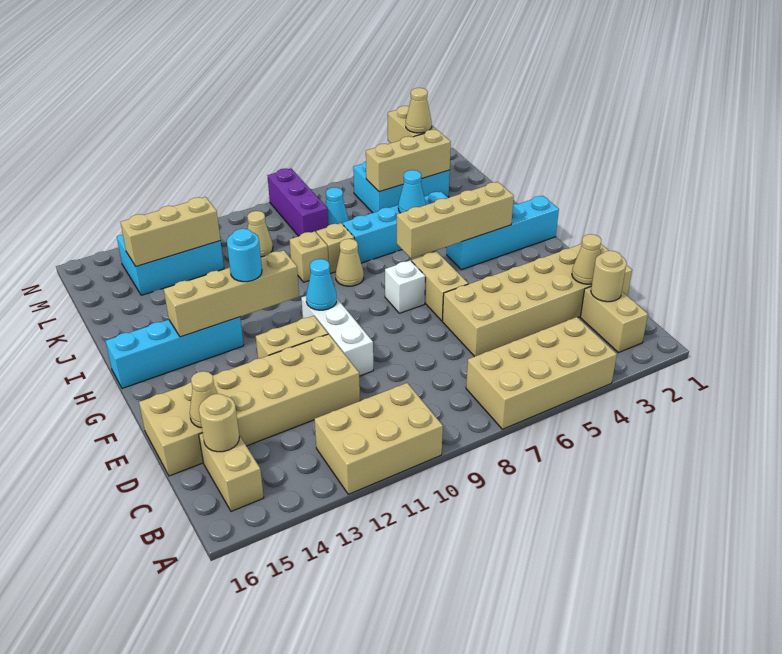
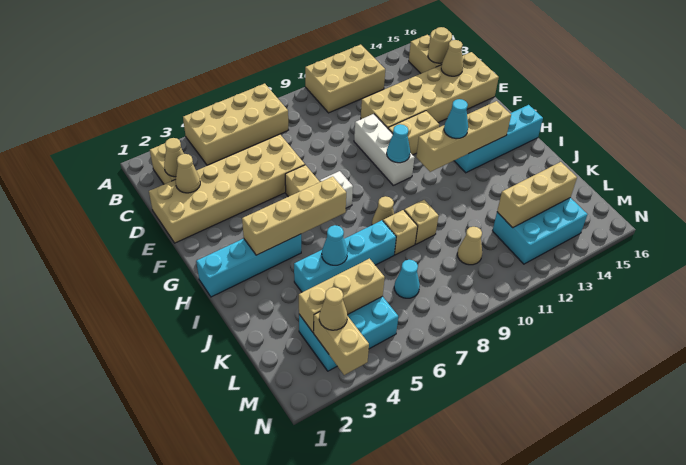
tan 1x1 round brick [591,251,627,302] -> tan 1x1 cone [164,138,184,177]
cyan 1x1 round brick [227,229,262,282] -> cyan 1x1 cone [444,99,468,139]
purple 1x3 brick [268,168,328,236] -> none

